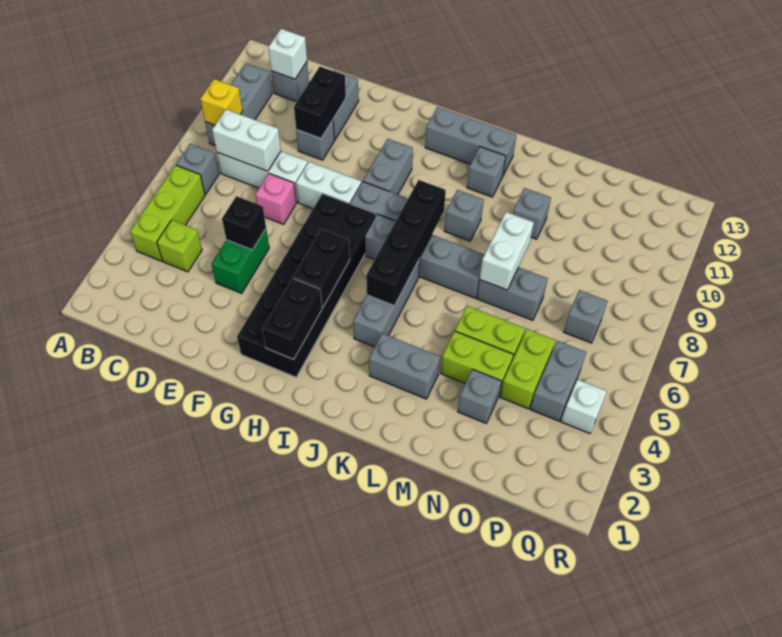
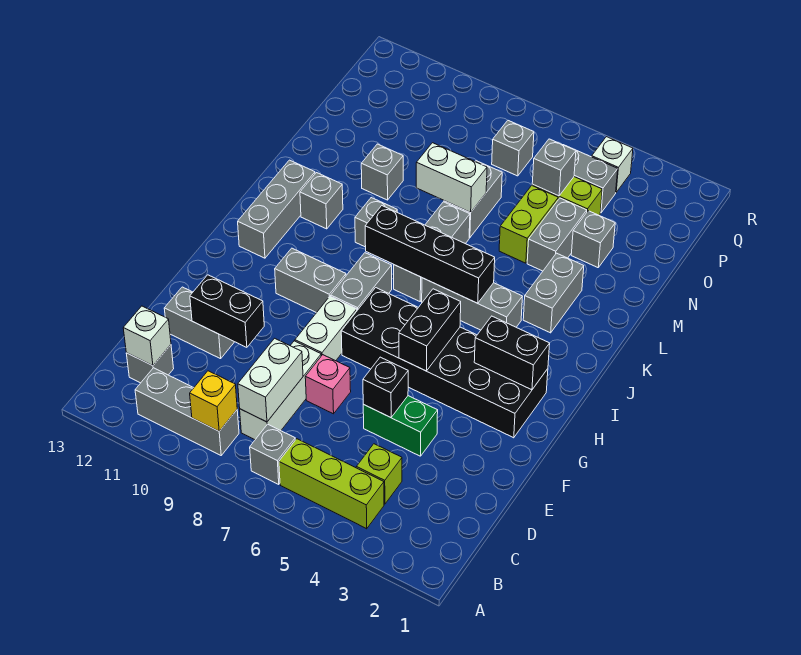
grey 1x1 brick [296,120,335,160] -> grey 1x1 brick moved to [532,139,576,196]
black 1x2 brick [293,229,350,308] -> black 1x2 brick turned to [399,289,461,371]
grey 1x4 brick [365,214,484,298] -> grey 1x3 brick [394,202,470,301]
lime 1x2 brick [441,331,514,397] -> grey 1x2 brick [527,198,587,271]

